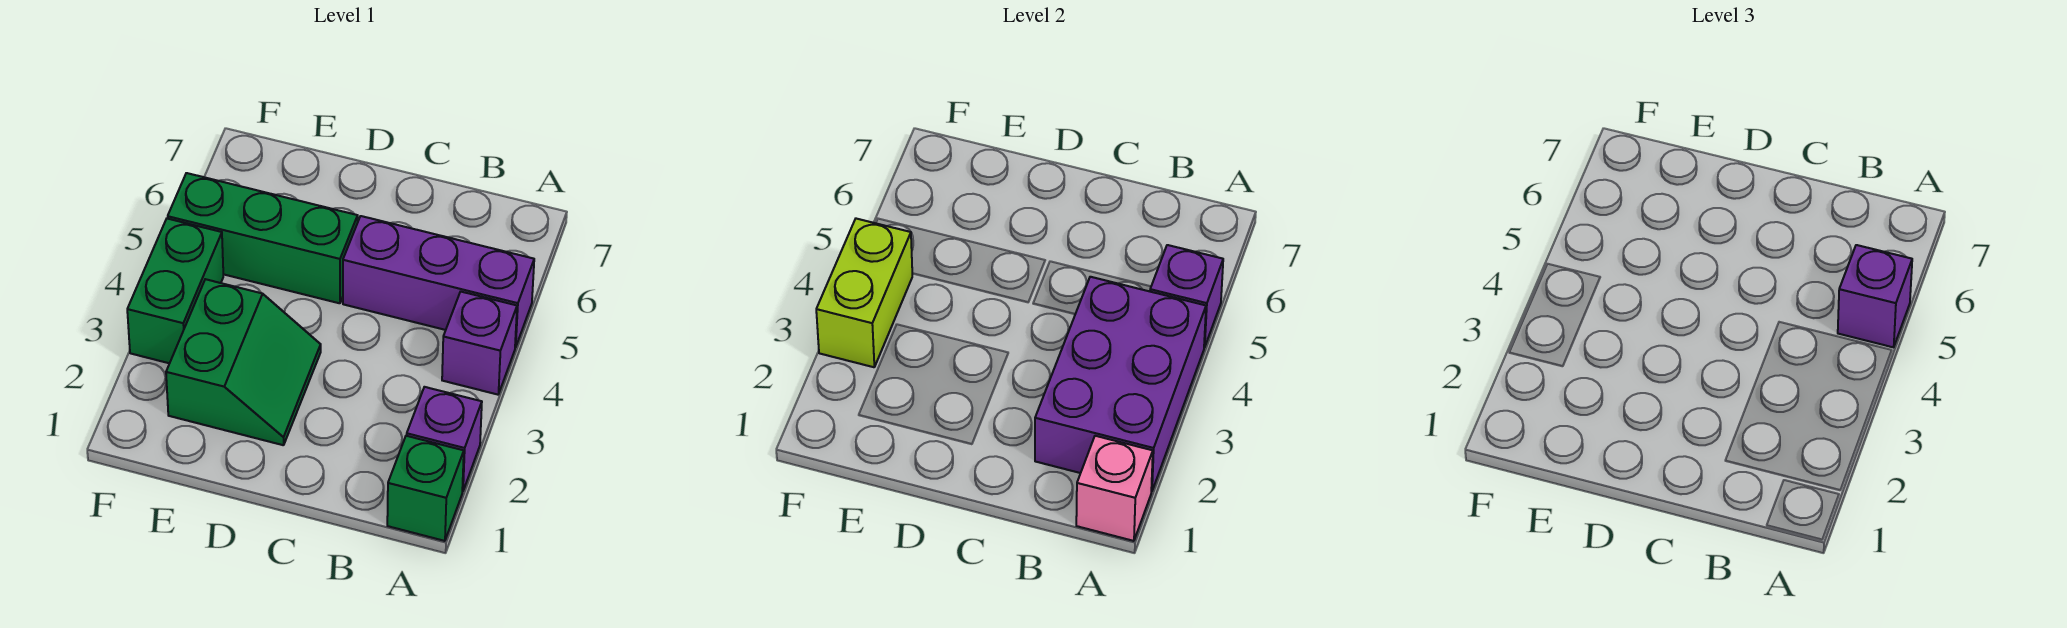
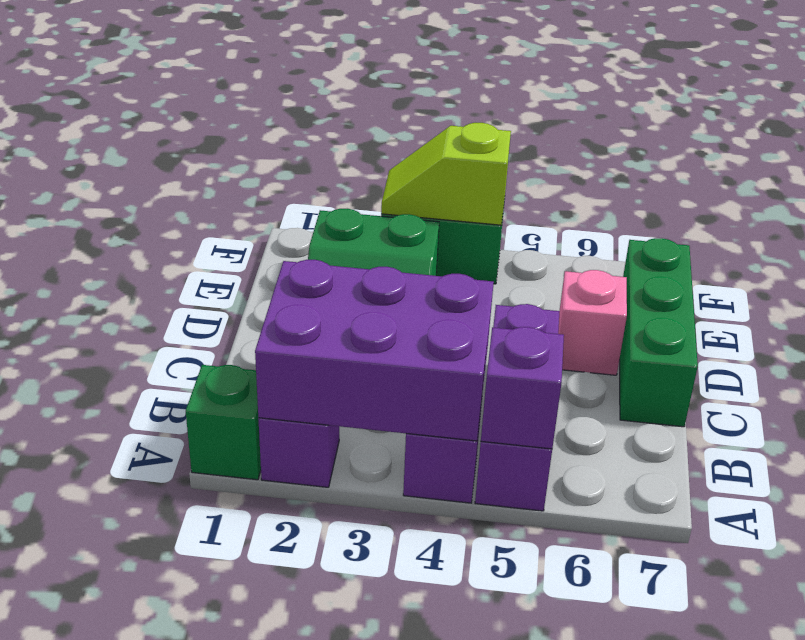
pink 1x1 brick [1076,436,1153,541] -> pink 1x1 brick moved to [558,270,627,375]
purple 1x1 brick [1838,245,1912,347] -> none
green 1x3 brick [168,173,358,303] -> green 1x3 brick moved to [620,238,698,427]
lime 1x2 brick [816,219,913,367] -> lime 1x2 slope [381,123,511,225]

